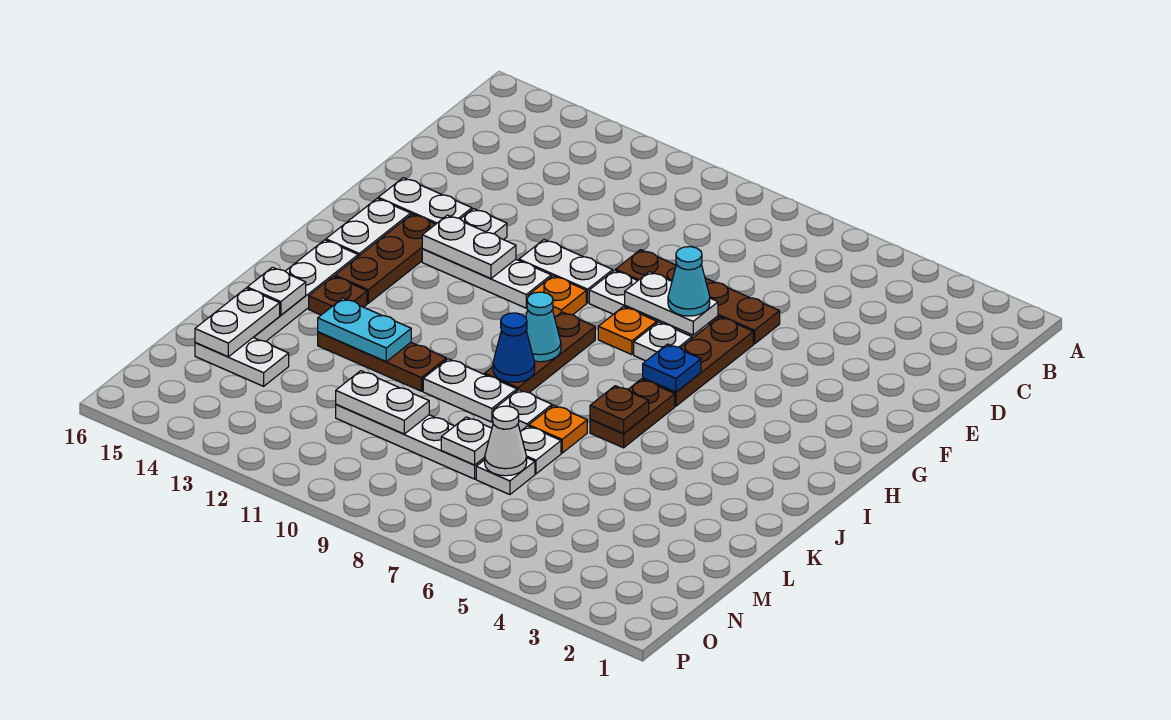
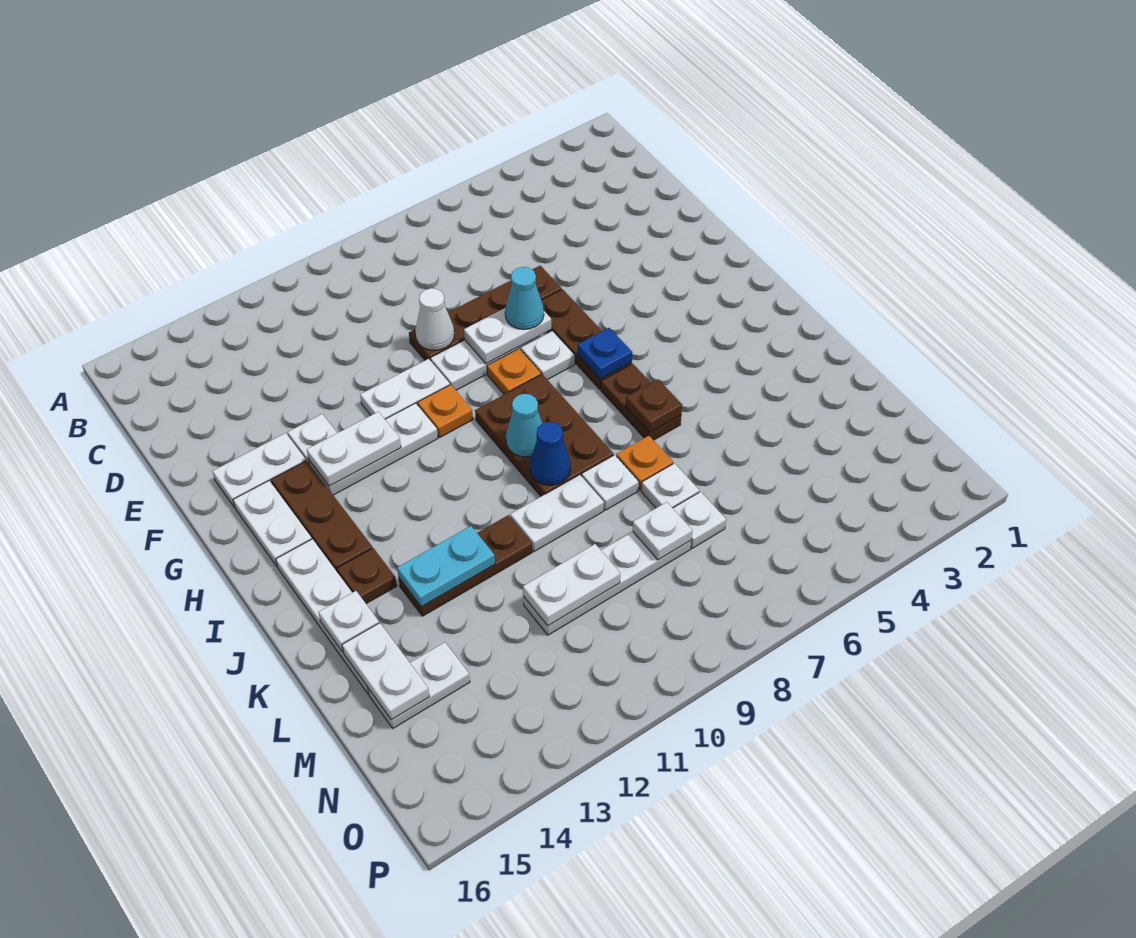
brown 1x3 plate [485,312,595,393] -> brown 2x3 plate [475,374,614,496]
white 1x1 cone [485,406,527,476] -> white 1x1 cone moved to [415,288,454,350]

